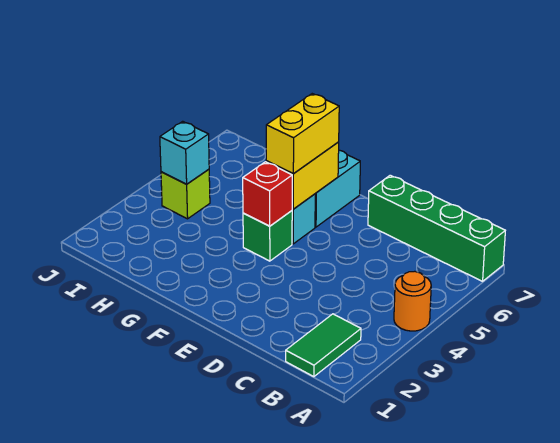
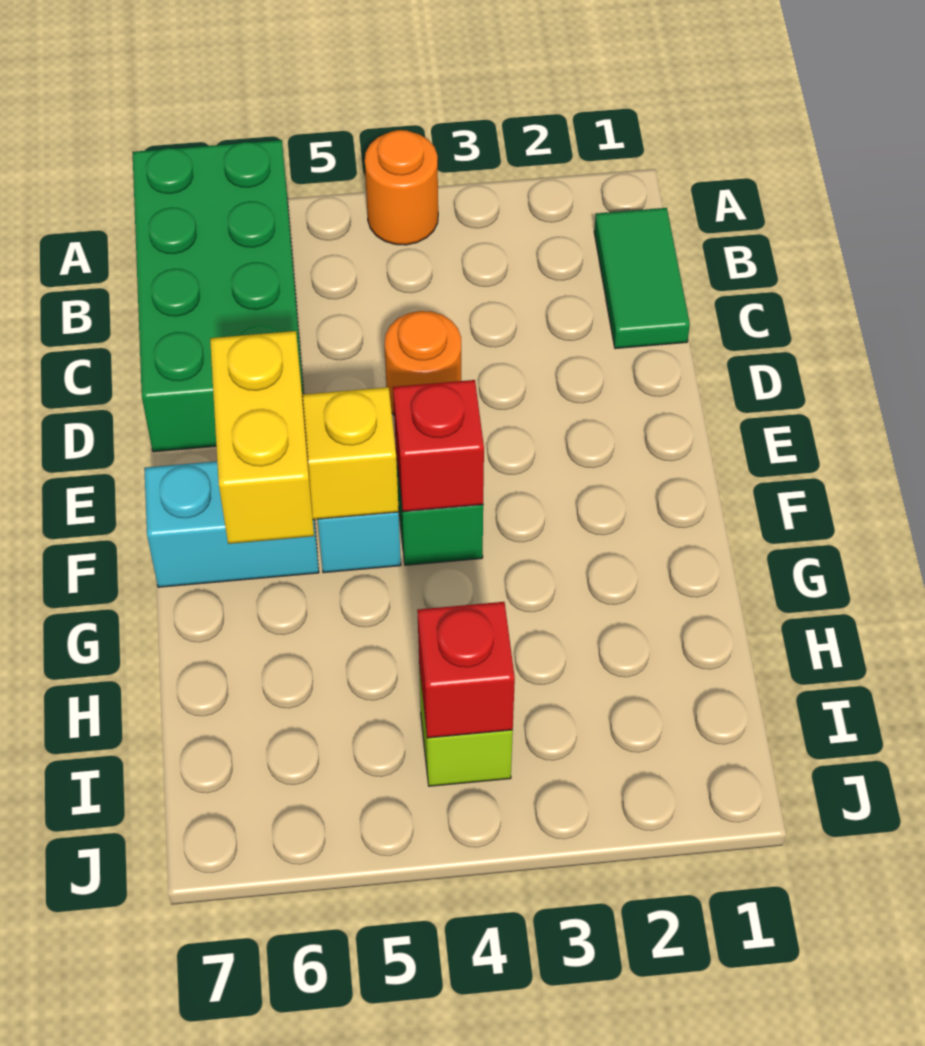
green 1x4 brick [368,175,505,281] -> green 2x4 brick [132,140,304,452]
green 1x2 tile [286,314,361,377] -> green 1x2 tile turned to [594,208,690,349]
none -> orange 1x1 round brick [385,311,461,415]
yellow 1x2 brick [266,94,339,173] -> yellow 1x2 brick turned to [210,331,314,544]
cyan 1x1 brick [160,121,209,184] -> red 1x1 brick [417,602,515,738]

